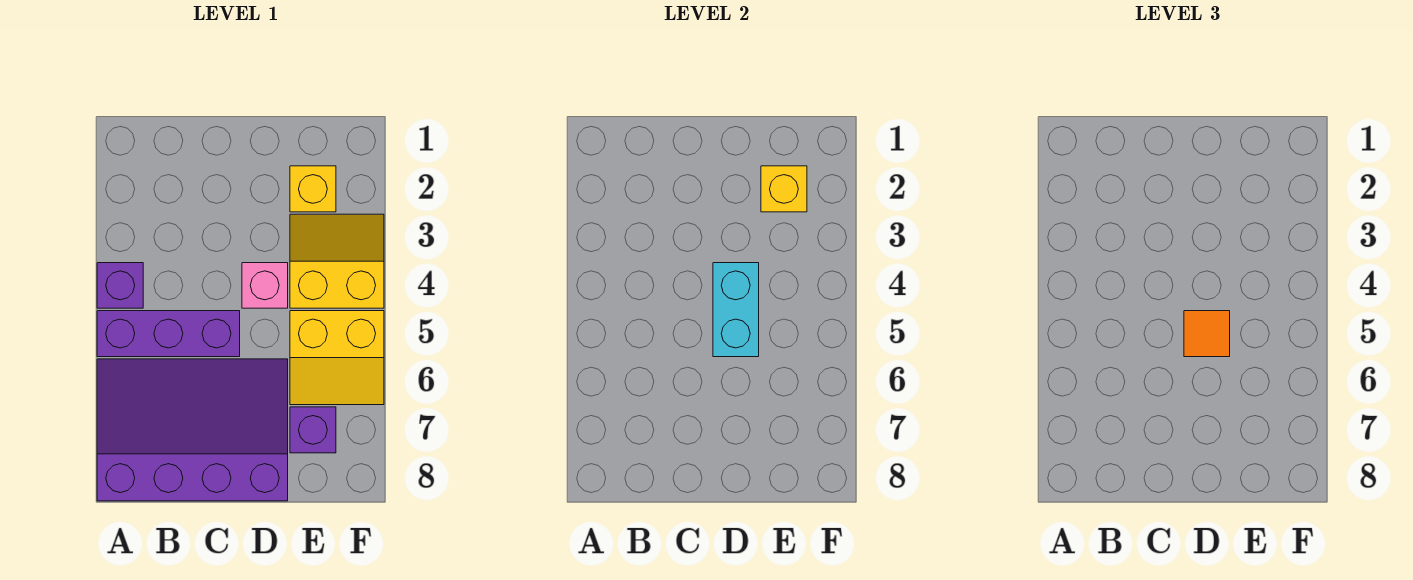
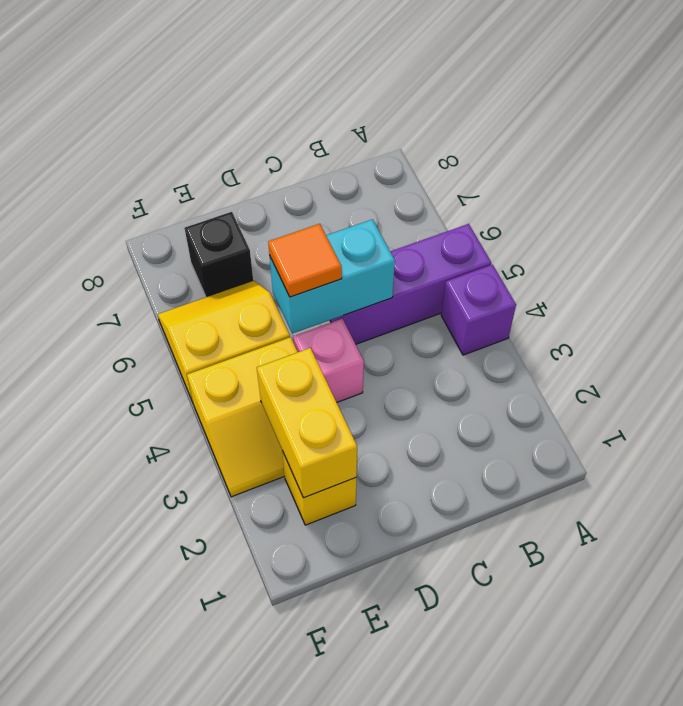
purple 3x4 slope [97,359,288,501] -> none
cyan 1x2 brick [713,263,759,357] -> cyan 1x2 brick turned to [269,219,395,334]
yellow 1x1 brick [761,166,807,212] -> yellow 1x2 brick [257,348,357,498]
purple 1x1 brick [290,407,336,453] -> black 1x1 brick [185,212,253,297]

